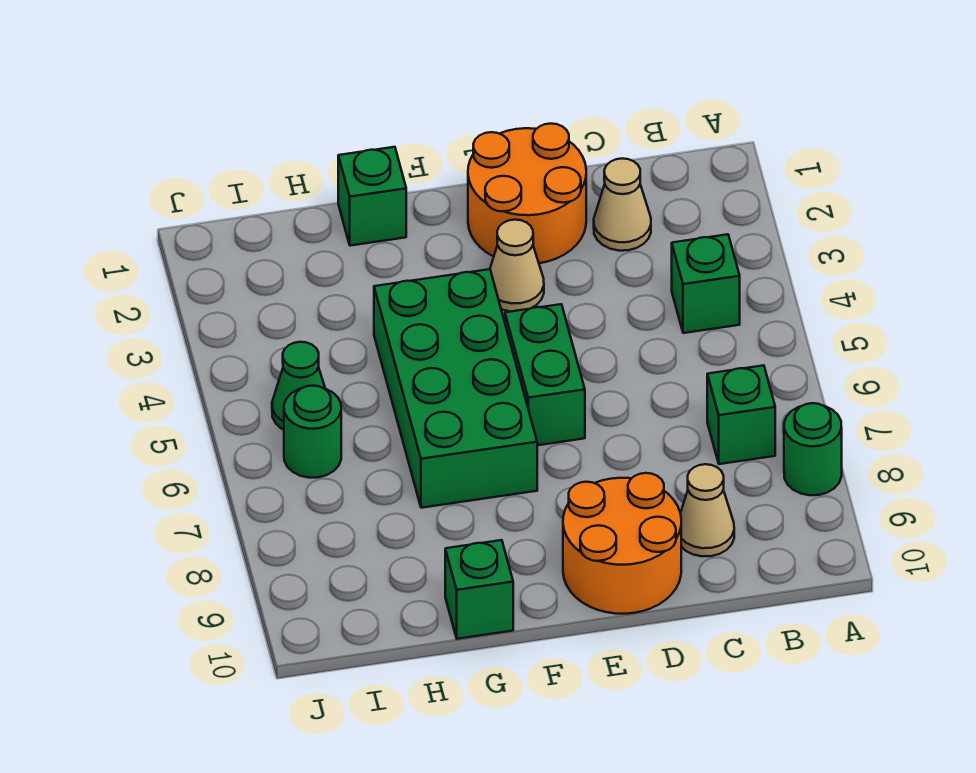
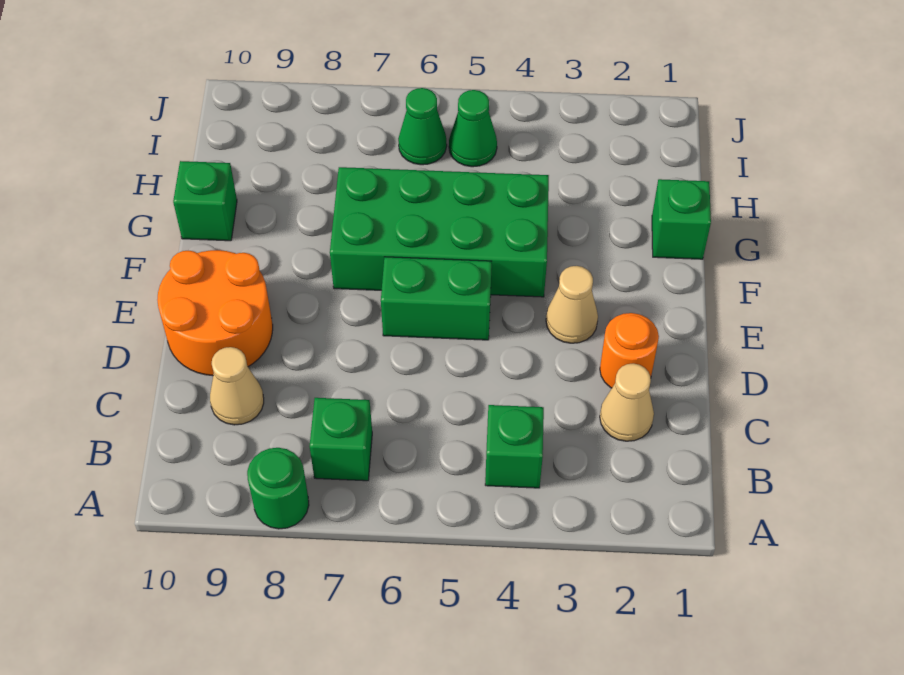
orange 2x2 round brick [468,124,586,263] -> orange 1x1 round brick [600,313,659,388]
green 1x1 round brick [284,386,341,478] -> green 1x1 cone [398,88,447,165]

